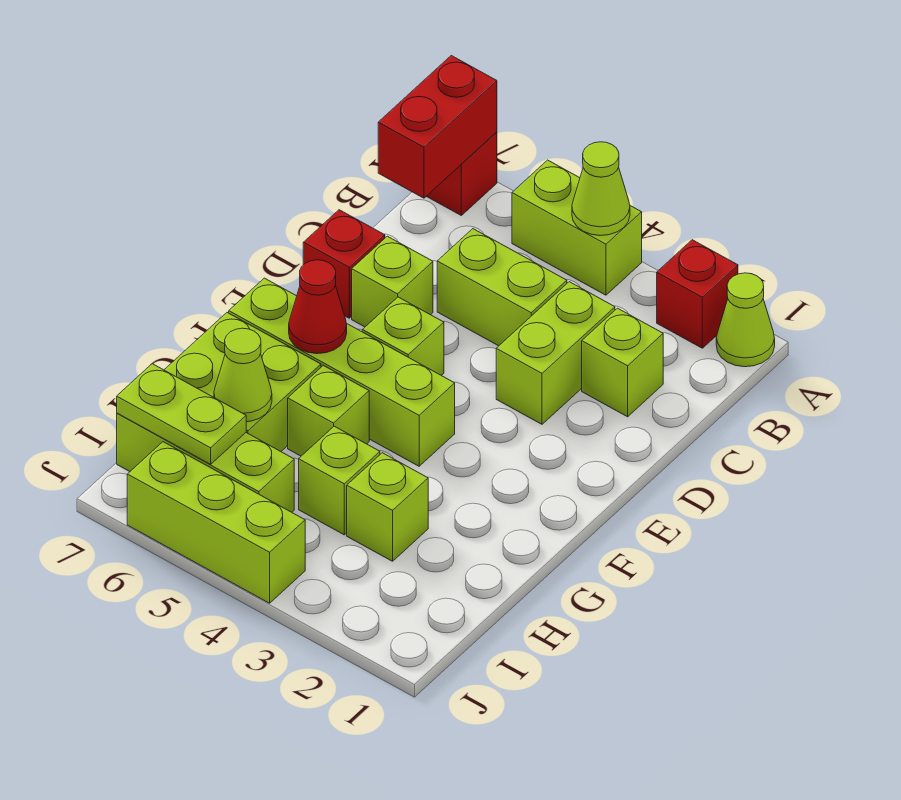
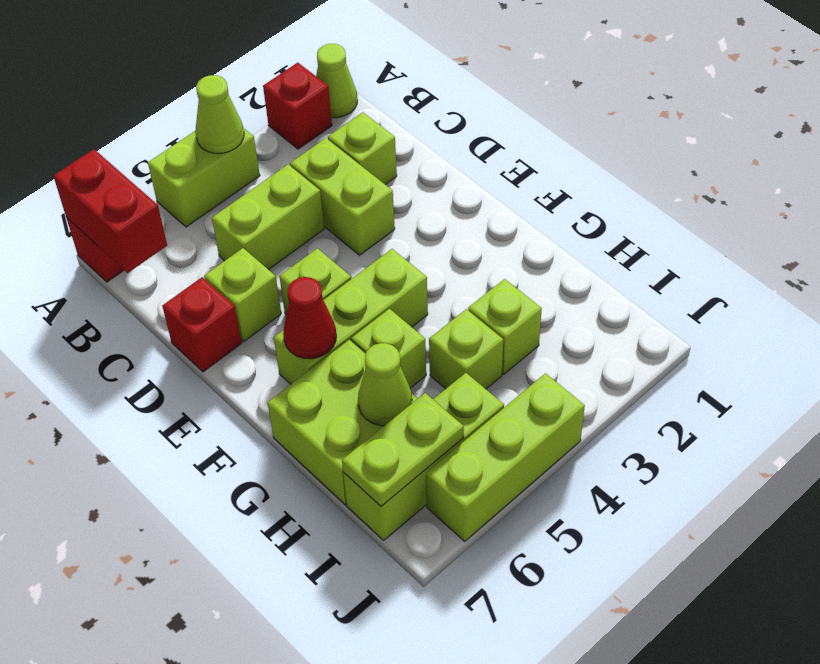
lime 1x4 brick [229,278,455,466] -> lime 1x3 brick [274,249,428,384]

